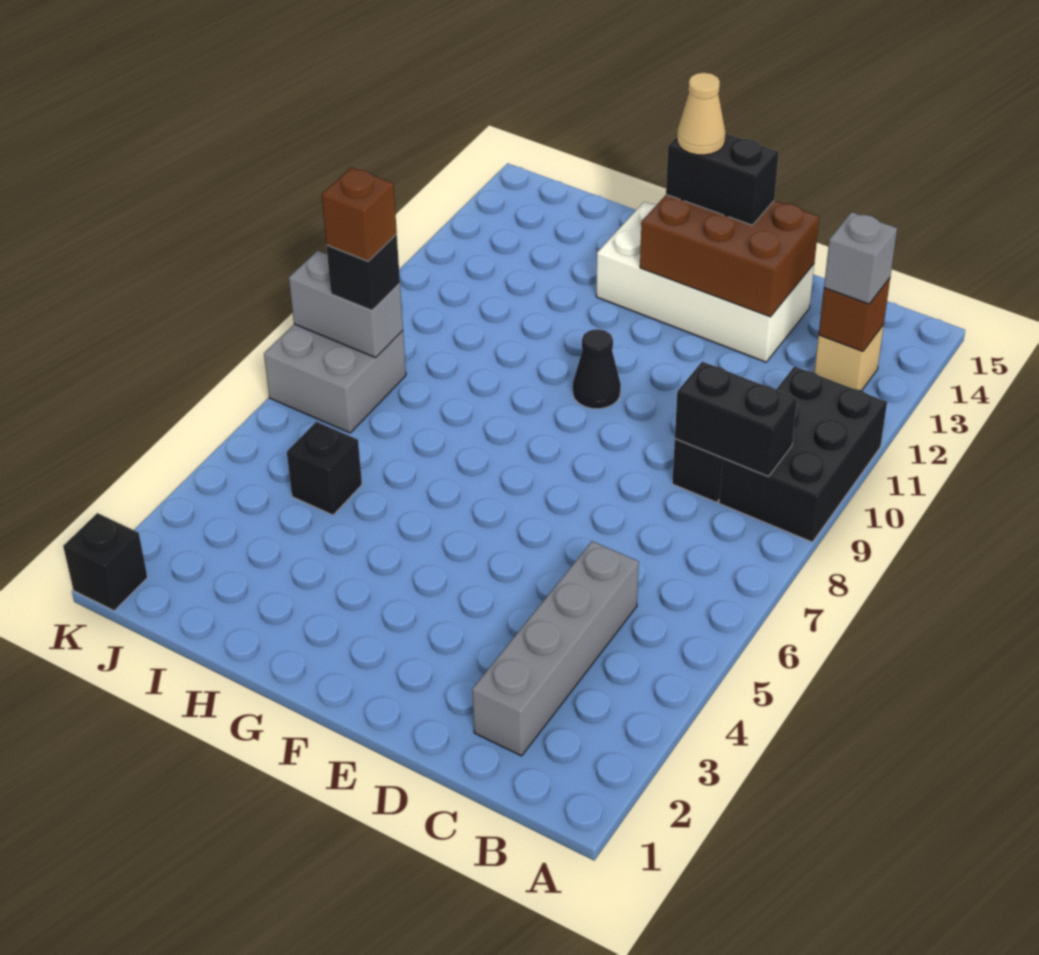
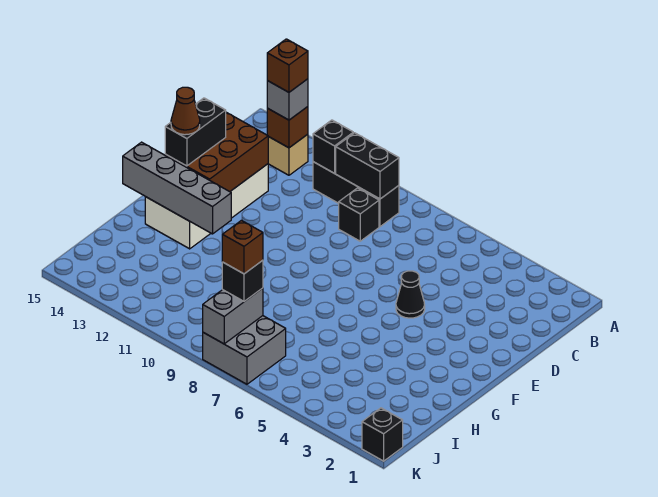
black 2x3 brick [719,366,887,542] -> black 1x3 brick [313,162,399,227]
black 1x2 brick [675,362,797,476] -> black 1x2 brick turned to [336,133,399,199]
none -> brown 1x1 brick [267,39,308,92]
grey 1x4 brick [472,541,639,756] -> grey 1x4 brick moved to [123,142,231,234]
black 1x1 cone [573,329,621,409] -> black 1x1 cone moved to [396,271,425,318]
tan 1x1 cone [677,73,725,155] -> brown 1x1 cone [171,87,200,135]
black 1x1 brick [287,422,362,515] -> black 1x1 brick moved to [313,120,353,173]

